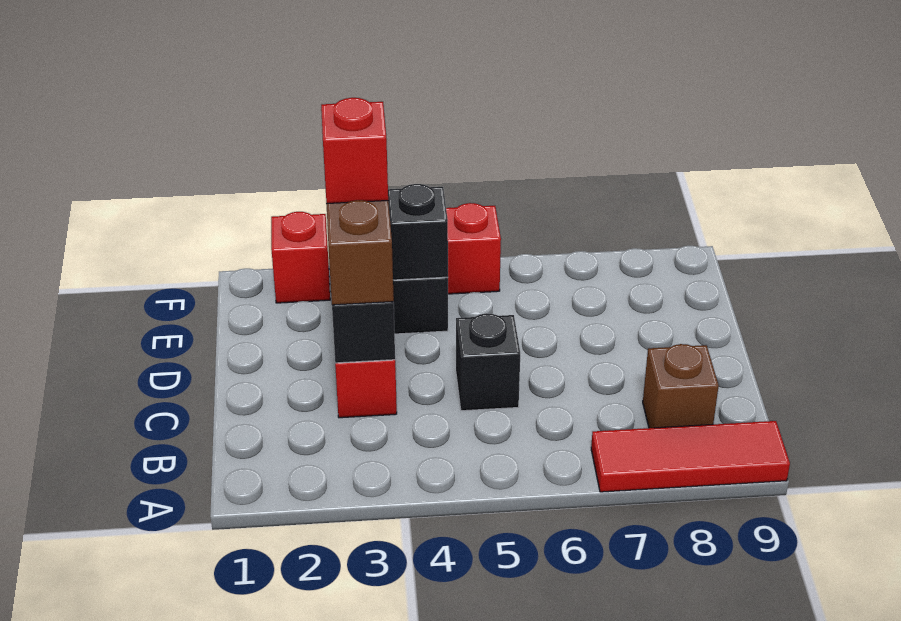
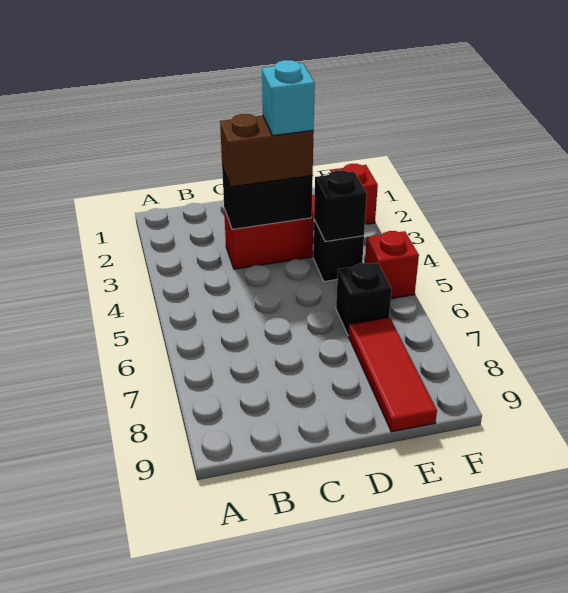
red 1x3 tile [591,421,790,492] -> red 1x3 tile moved to [349,317,437,432]
brown 1x1 brick [643,344,719,428] -> none
black 1x1 brick [456,313,520,411] -> black 1x1 brick moved to [336,263,392,336]
red 1x1 brick [321,98,388,204] -> cyan 1x1 brick [262,60,315,136]

